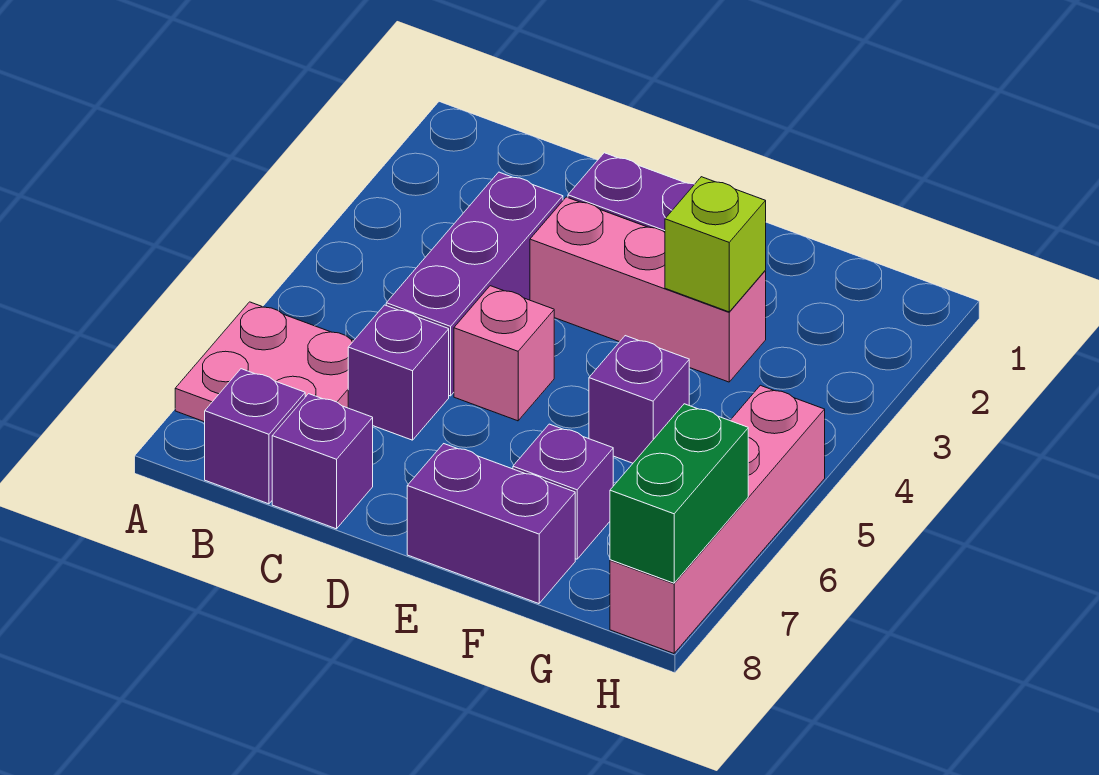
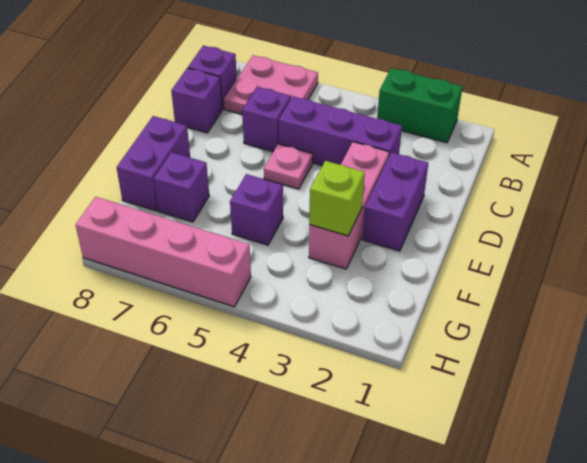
pink 1x1 brick [454,286,554,421] -> pink 1x1 plate [264,144,313,189]
green 1x2 brick [610,404,748,583] -> green 1x2 brick moved to [377,68,462,143]

